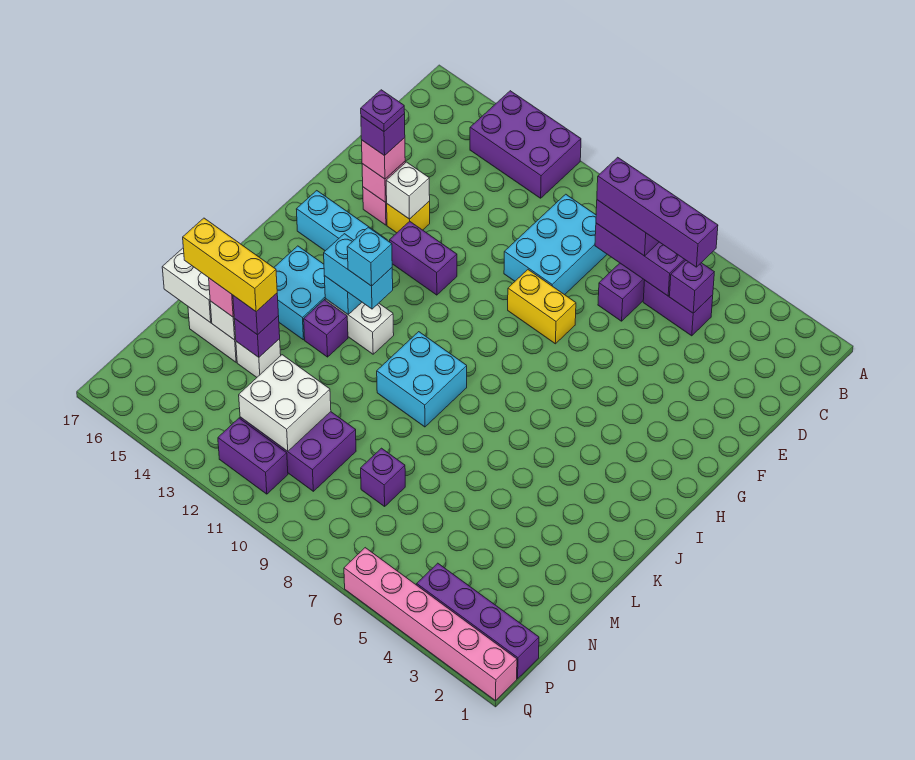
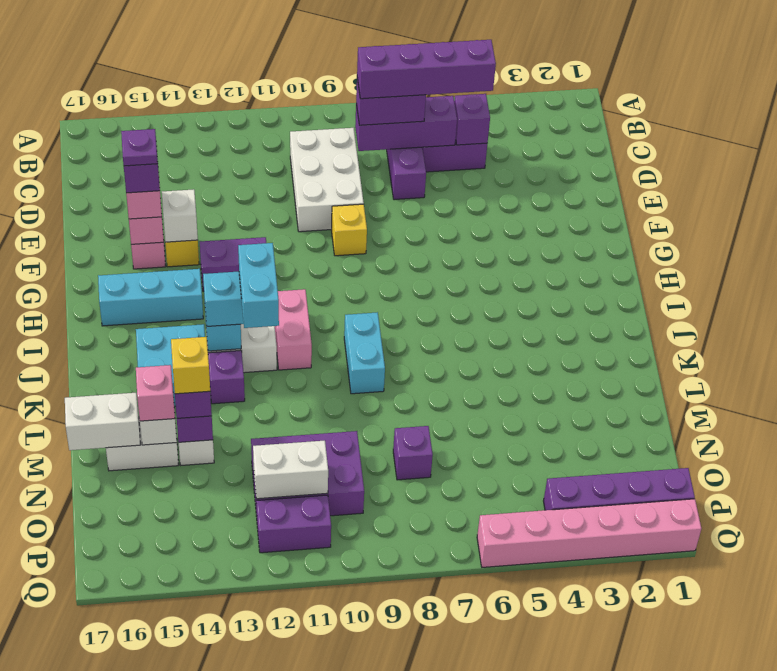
purple 2x3 brick [470,91,581,198] -> none
cyan 2x3 brick [504,194,607,295] -> white 2x3 brick [290,128,364,232]
yellow 1x2 brick [508,270,576,344] -> yellow 1x1 brick [331,204,367,256]
none -> pink 1x2 brick [275,289,312,370]
cyan 2x2 brick [377,332,467,427] -> cyan 1x2 brick [344,312,385,394]
cyan 1x1 brick [347,227,392,286] -> cyan 1x2 brick [238,243,279,328]
yellow 1x3 brick [183,218,277,312] -> yellow 1x1 brick [171,337,210,394]
white 2x2 brick [239,355,331,451] -> white 1x2 brick [253,441,328,499]

